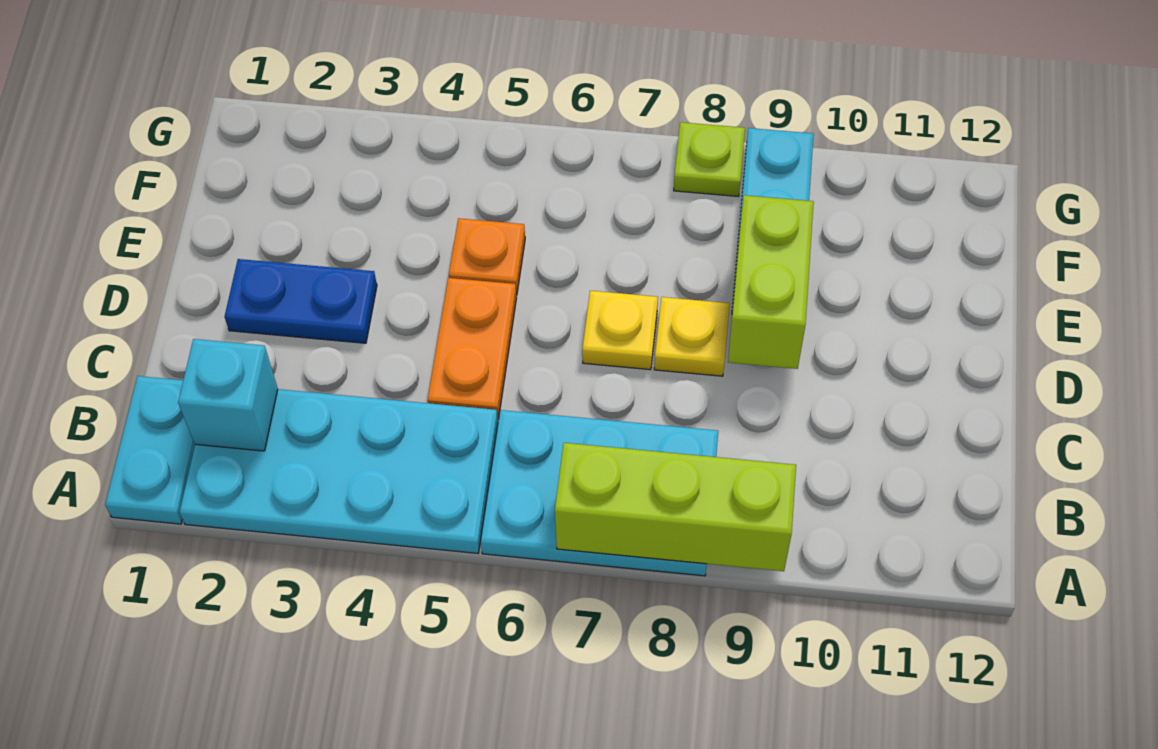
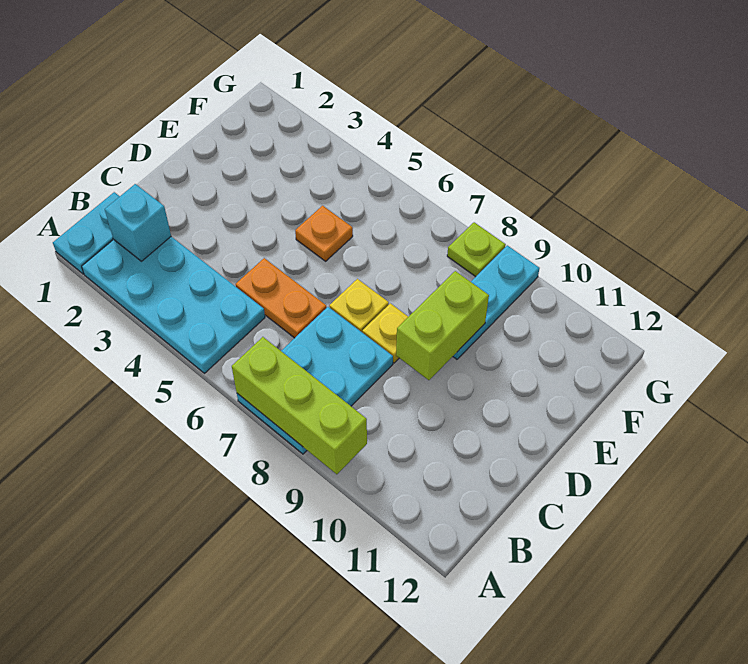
cyan 2x3 plate [481,410,718,576] -> cyan 2x3 plate turned to [237,307,393,454]
orange 1x2 plate [428,278,516,419] -> orange 1x2 plate turned to [235,258,327,338]
blue 1x2 plate [224,259,377,343] -> none

